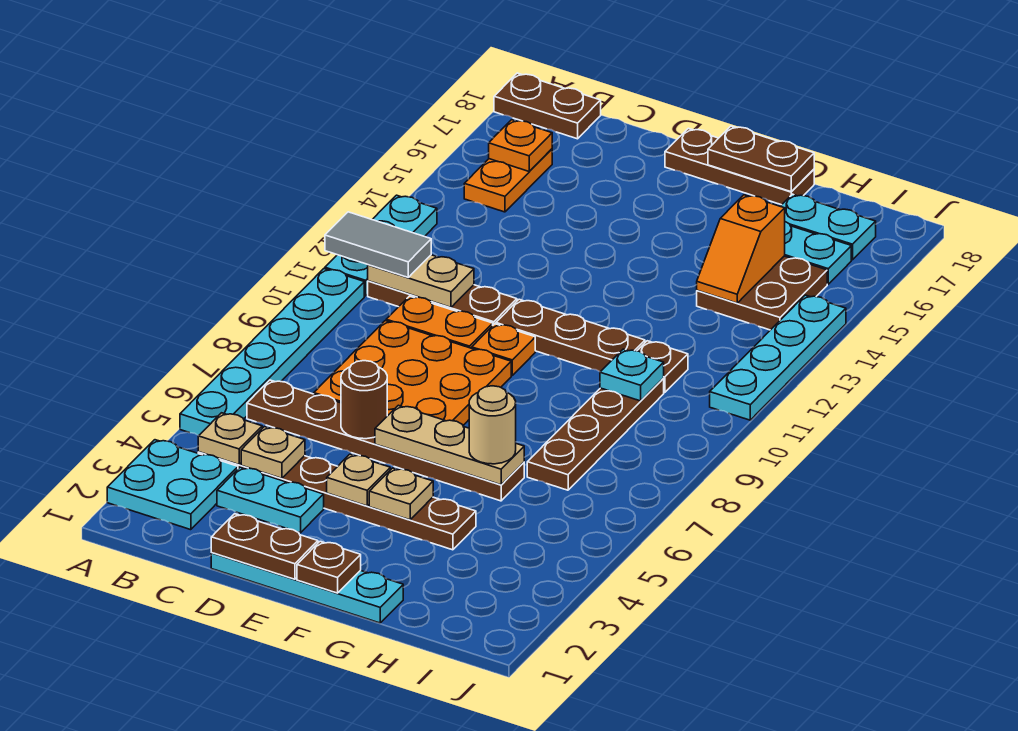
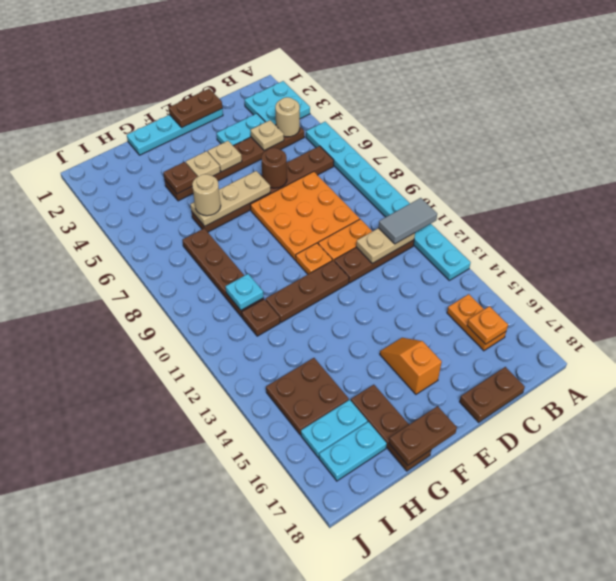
brown 1x2 plate [494,73,601,139] -> brown 1x2 plate moved to [460,367,525,422]
tan 1x1 plate [198,413,262,465] -> tan 1x1 round brick [275,97,300,137]
brown 1x3 plate [665,128,814,205] -> brown 1x3 plate turned to [351,385,431,471]
brown 1x1 plate [297,541,361,593] -> brown 1x1 plate moved to [163,162,197,194]
orange 1x2 slope [697,195,785,303] -> orange 1x2 slope moved to [380,338,442,394]
cyan 1x4 plate [710,295,846,420] -> none

